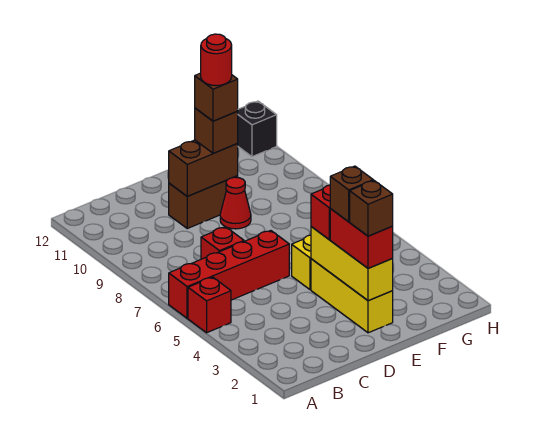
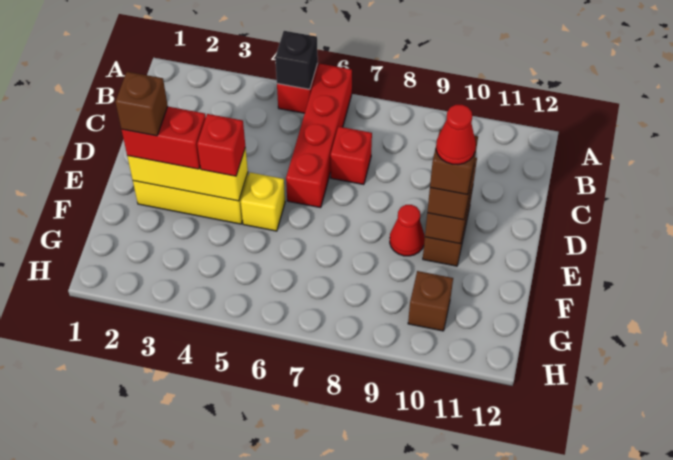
brown 1x1 brick [330,166,373,222] -> brown 1x1 brick moved to [408,271,453,331]
red 1x1 round brick [201,34,232,86] -> red 1x1 cone [436,105,476,164]
black 1x1 brick [237,101,277,157] -> black 1x1 brick moved to [275,31,318,89]

